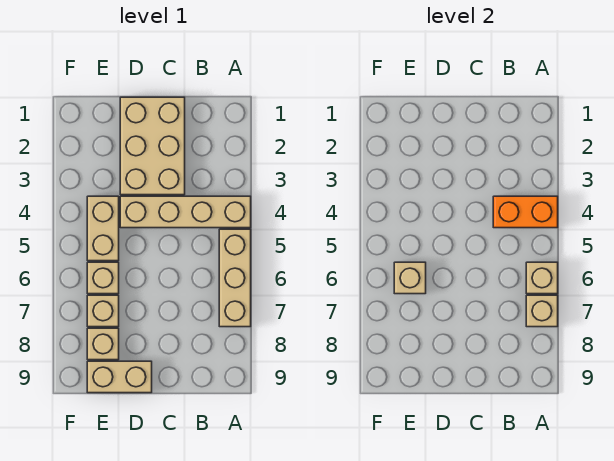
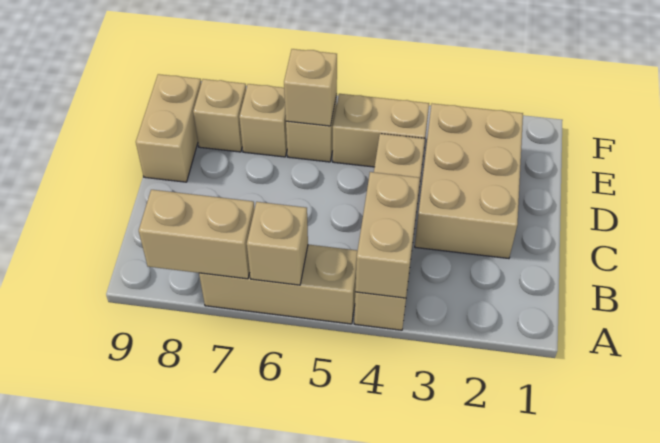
orange 1x2 brick [493,196,558,228] -> tan 1x2 brick [355,172,420,298]
tan 1x1 brick [526,295,558,327] -> tan 1x2 brick [139,190,254,279]
tan 2x3 brick [120,97,185,195] -> tan 2x3 brick turned to [415,104,523,258]

